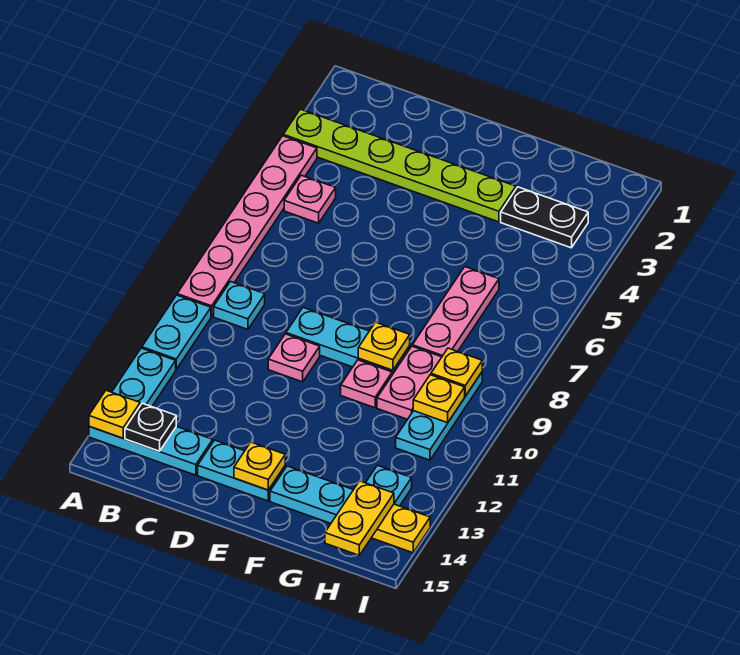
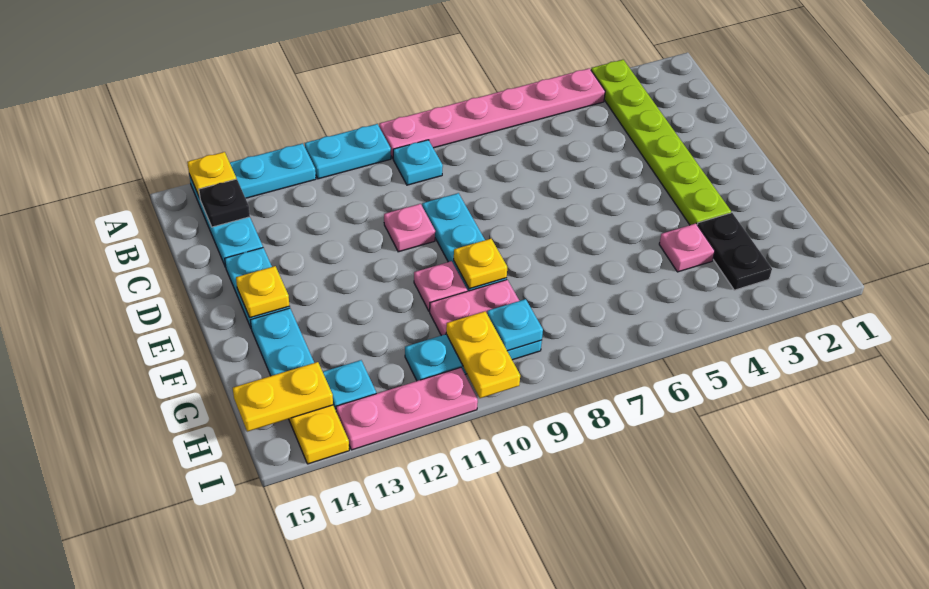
pink 1x1 plate [284,175,336,223] -> pink 1x1 plate moved to [659,224,715,272]
pink 1x3 plate [412,267,499,357] -> pink 1x3 plate moved to [336,368,478,450]
yellow 1x1 plate [431,348,482,396] -> cyan 1x1 plate [487,299,543,351]
yellow 1x1 plate [413,375,465,423] -> yellow 1x2 plate [446,311,520,398]

